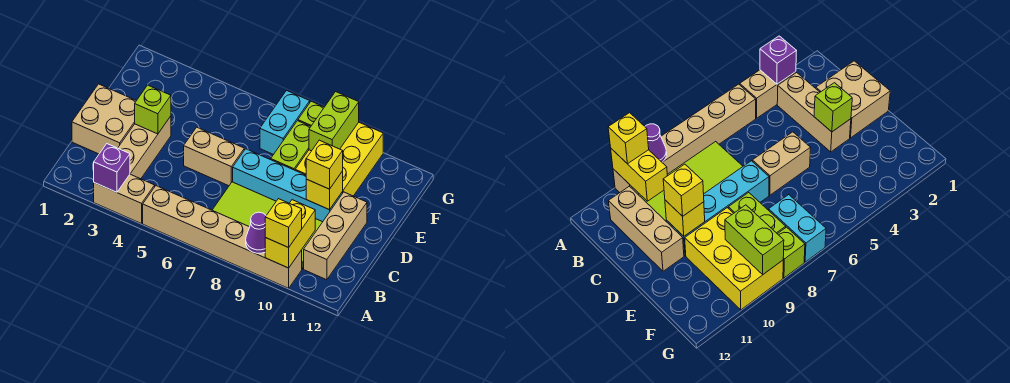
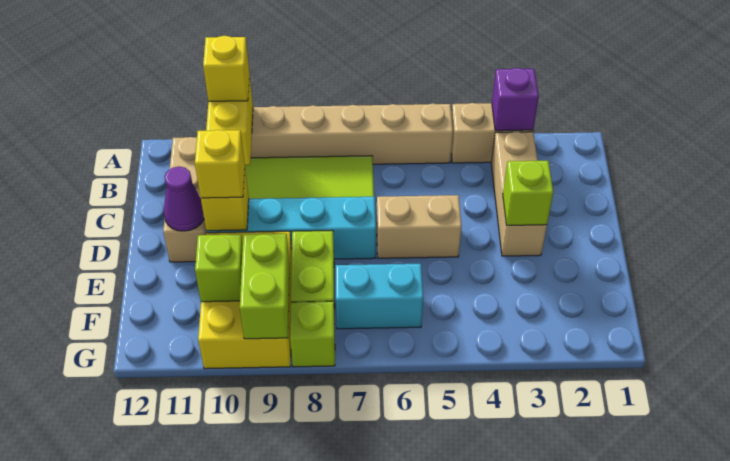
purple 1x1 cone [246,212,266,253] -> purple 1x1 cone moved to [164,166,204,231]
tan 2x2 brick [72,84,136,154] -> none
cyan 1x2 brick [260,91,310,155] -> cyan 1x2 brick turned to [335,264,423,329]
none -> lime 1x1 brick [195,234,243,302]

